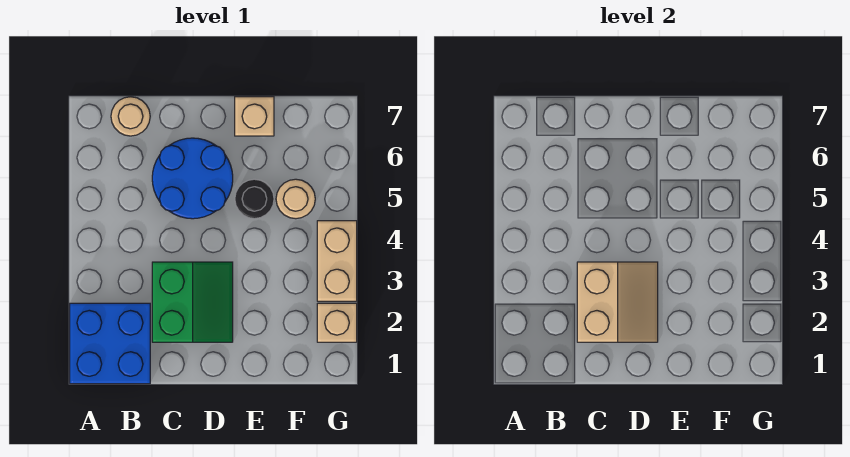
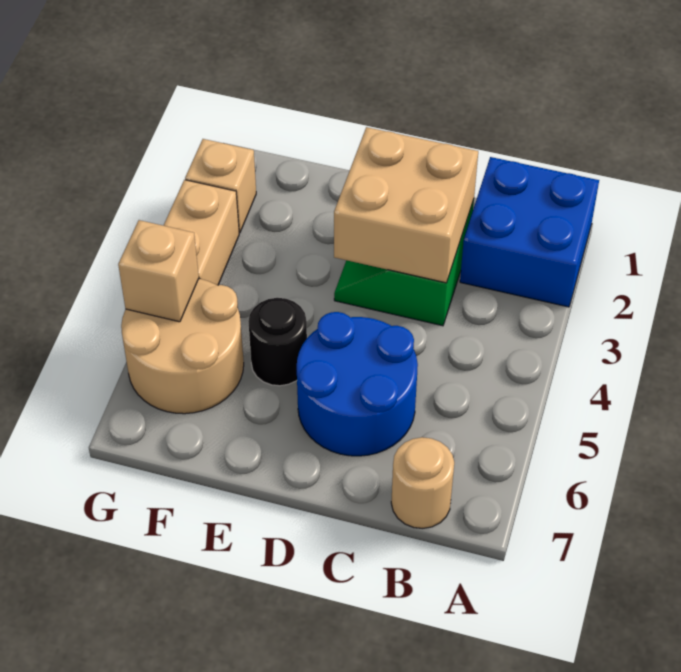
tan 2x2 slope [577,262,658,342] -> tan 2x2 brick [334,127,478,283]
tan 1x1 brick [235,97,274,136] -> tan 1x1 brick moved to [118,220,199,322]
tan 1x1 round brick [276,179,315,219] -> tan 2x2 round brick [121,279,244,414]

